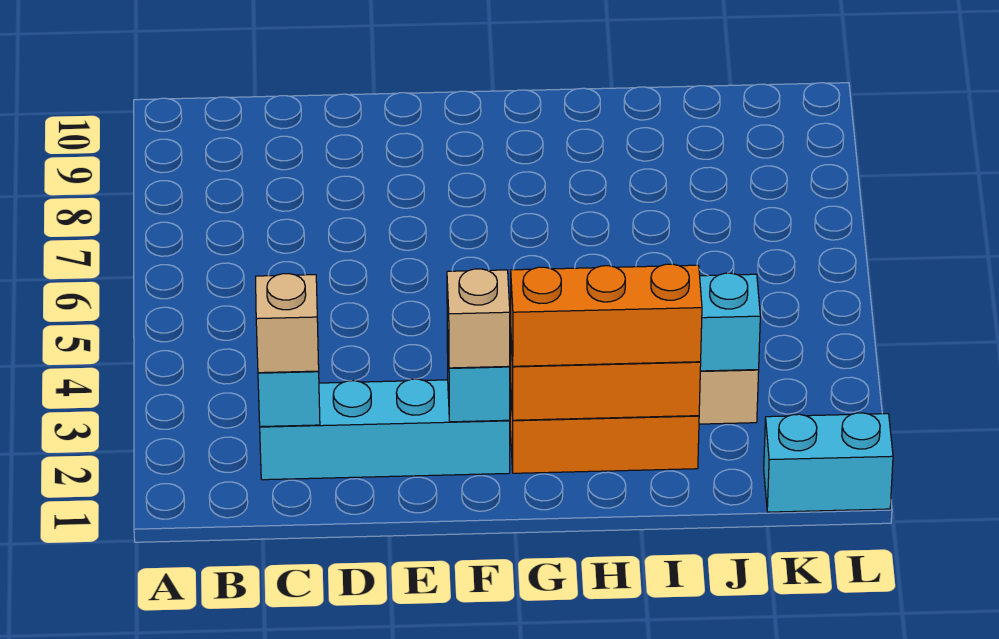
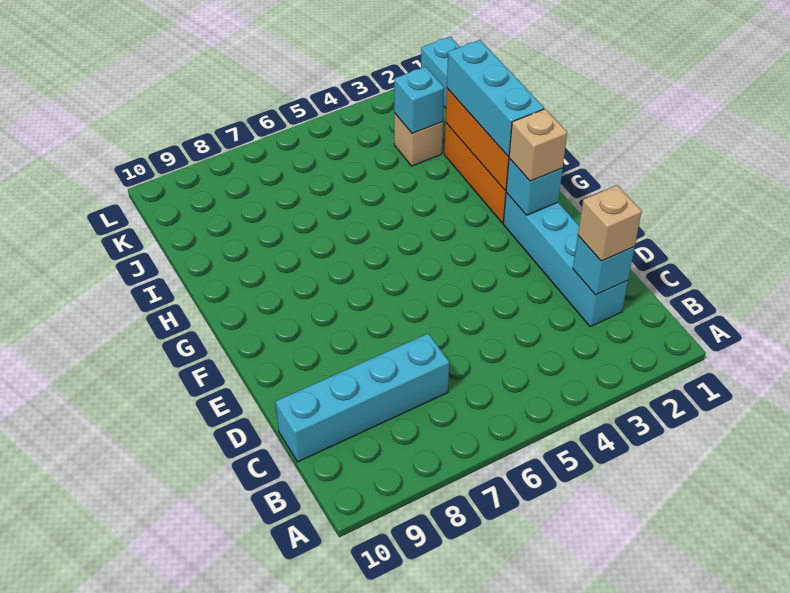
none -> cyan 1x4 brick [276,334,449,462]
orange 1x3 brick [511,264,702,366] -> cyan 1x3 brick [447,40,544,156]

